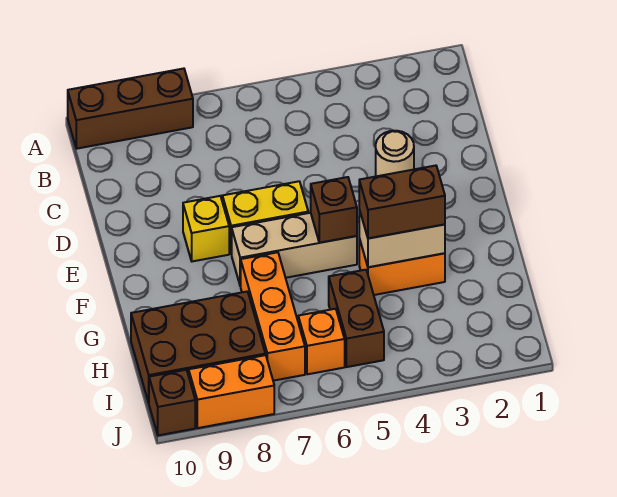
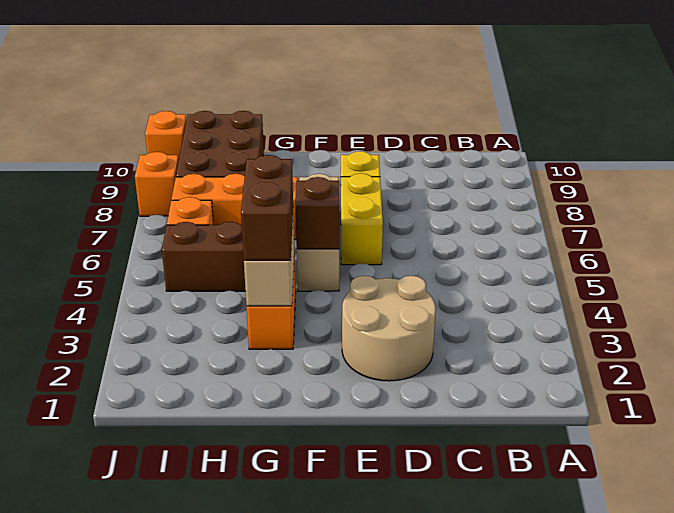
brown 1x3 brick [68,69,193,149] -> none
tan 1x1 round brick [376,131,414,176] -> tan 2x2 round brick [342,276,436,381]
orange 1x2 brick [189,355,274,428] -> orange 1x1 brick [135,152,179,216]
brown 1x1 brick [149,370,195,435] -> orange 1x1 brick [145,111,186,160]

